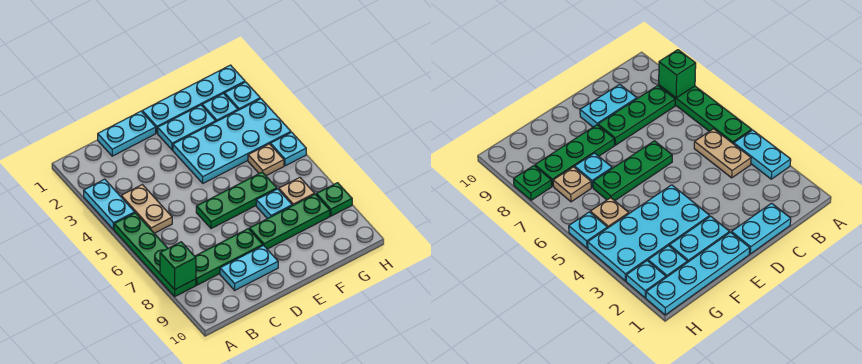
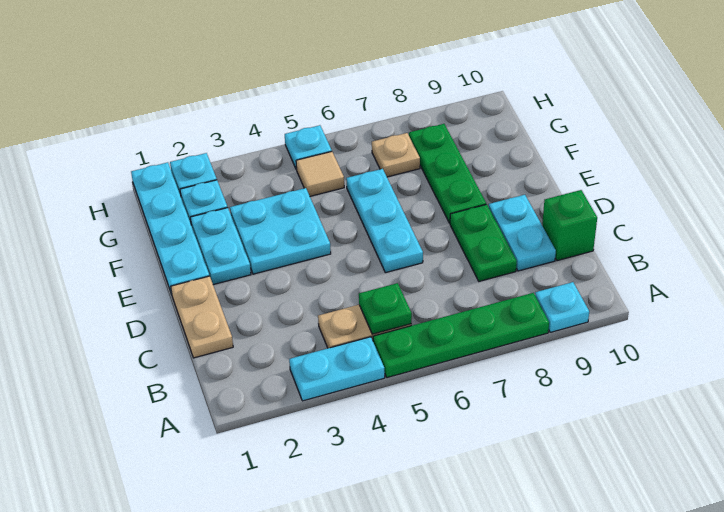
green 1x1 brick [160,242,196,290] -> green 1x1 brick moved to [542,190,597,261]
green 1x3 plate [195,229,263,285] -> green 1x2 plate [450,204,517,281]
cyan 1x2 plate [98,111,156,156] -> tan 1x2 plate [171,276,233,358]
green 1x3 plate [196,172,277,229] -> cyan 1x3 plate [346,169,423,273]
cyan 2x4 plate [173,99,291,183] -> cyan 2x2 plate [230,188,331,274]
cyan 1x1 plate [256,189,292,219] -> cyan 1x1 plate moved to [535,282,589,332]
tan 1x1 plate [248,144,284,176] -> tan 1x1 tile [296,152,344,196]
green 1x1 plate [316,183,352,216] -> green 1x1 plate moved to [359,283,412,334]

